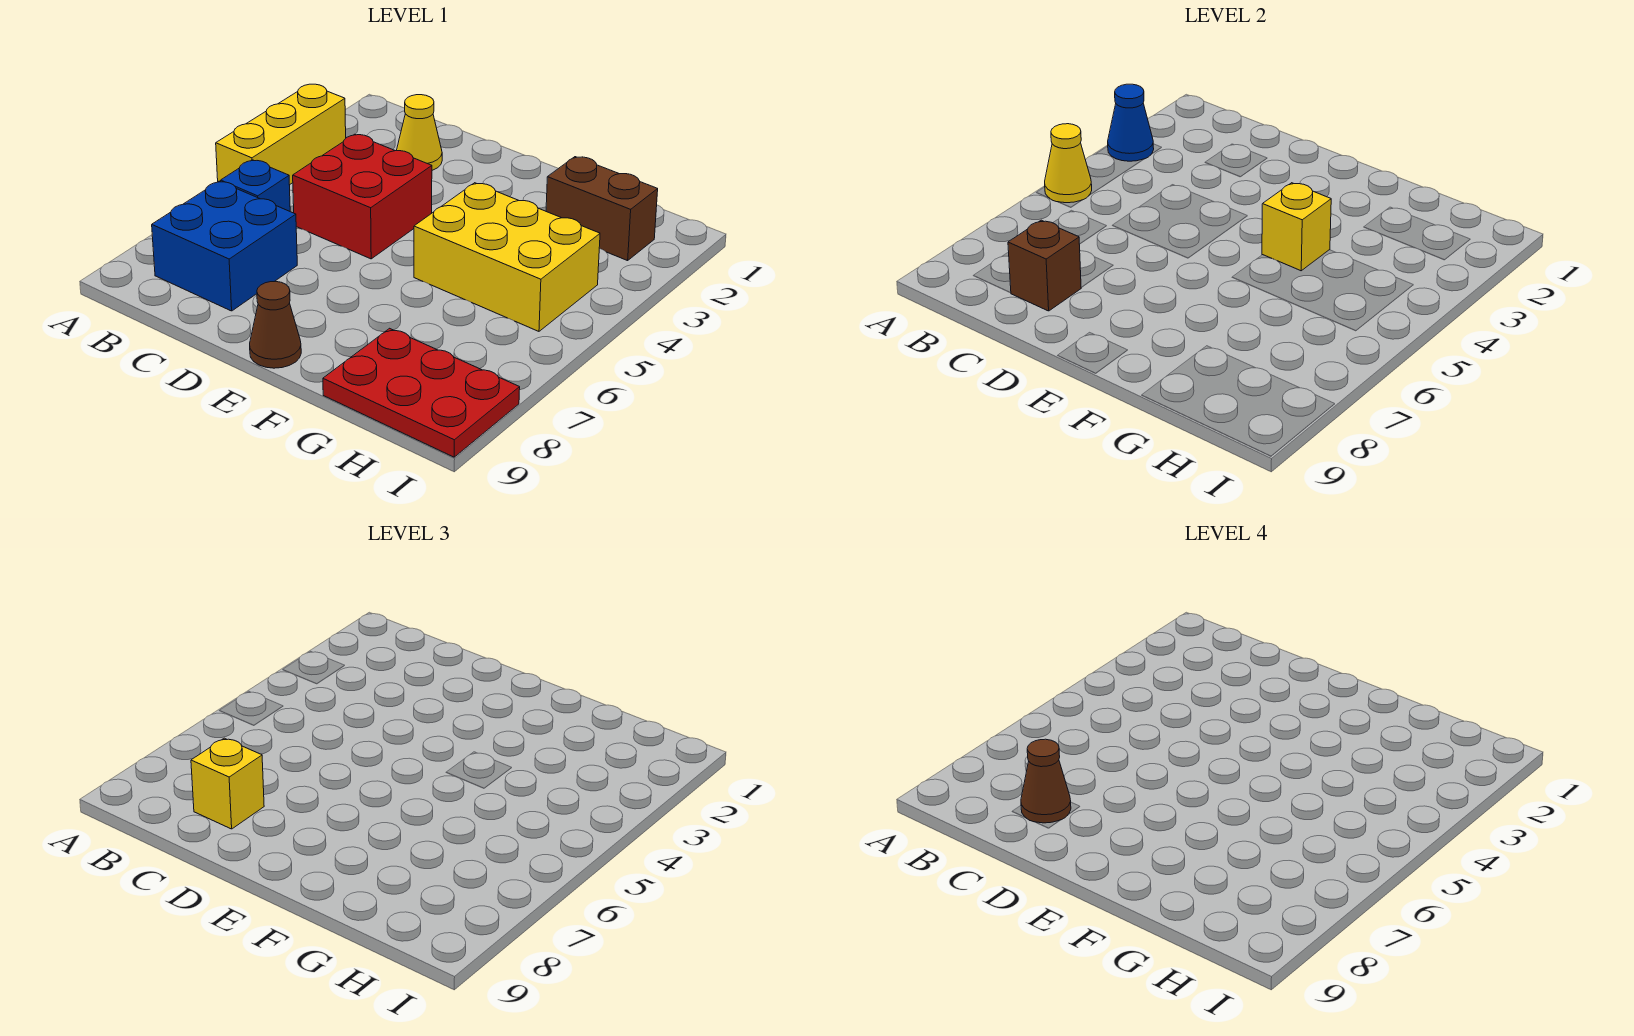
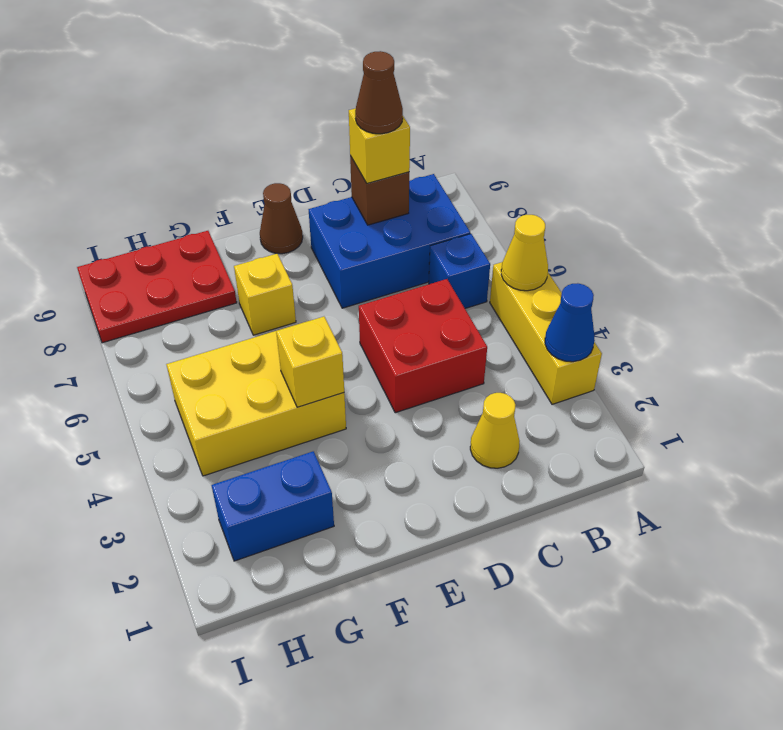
blue 2x2 brick [152,181,297,311] -> blue 2x3 brick [308,174,470,308]
none -> yellow 1x1 brick [234,254,296,335]
brown 1x2 brick [546,157,658,261] -> blue 1x2 brick [211,451,334,561]

